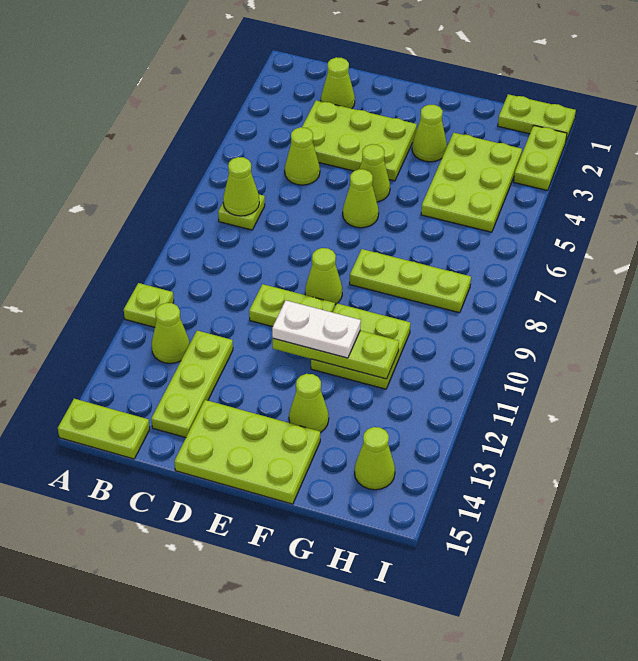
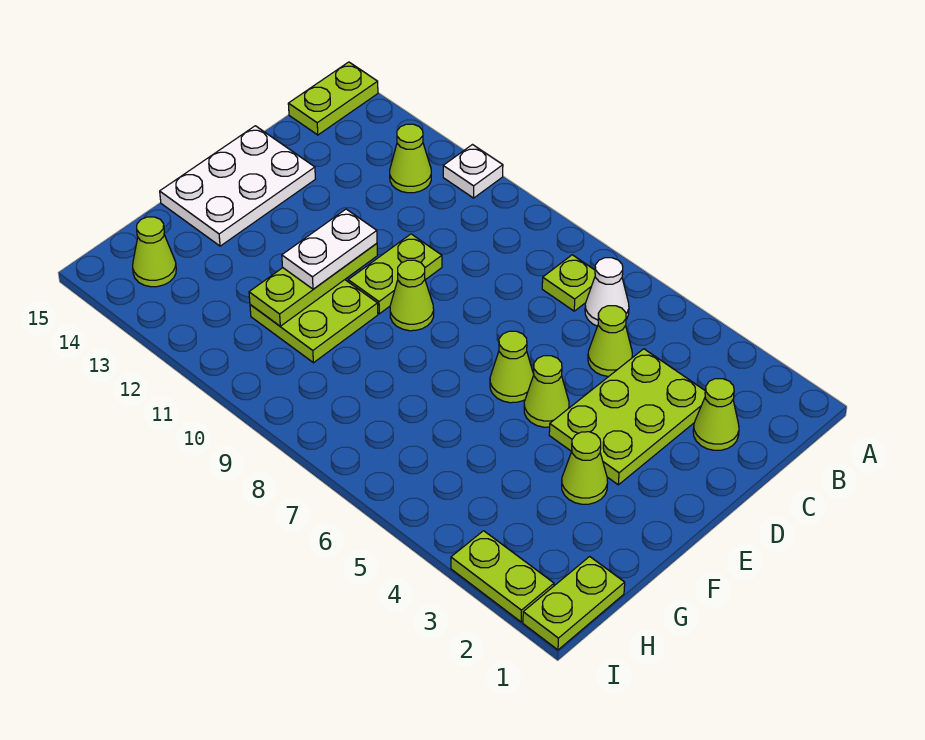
lime 1x1 plate [124,283,174,327] -> white 1x1 plate [443,145,503,198]
none -> white 1x1 cone [585,258,629,326]
lime 1x1 cone [223,157,259,216] -> none
lime 1x3 plate [151,331,233,438] -> none
lime 2x3 plate [174,400,320,504] -> white 2x3 plate [160,126,315,246]
lime 1x3 plate [350,249,471,313] -> none
lime 1x1 cone [289,374,329,433] -> none
lime 2x3 plate [421,133,522,232] -> none

